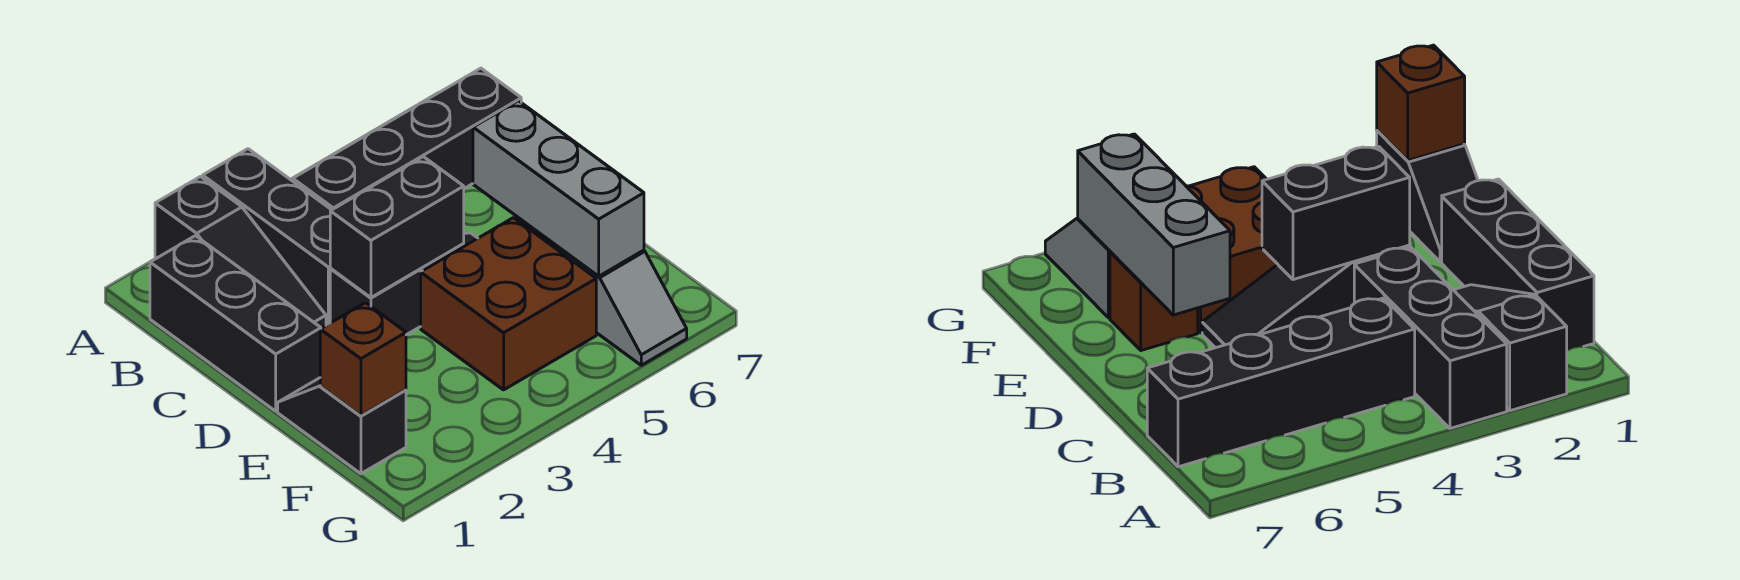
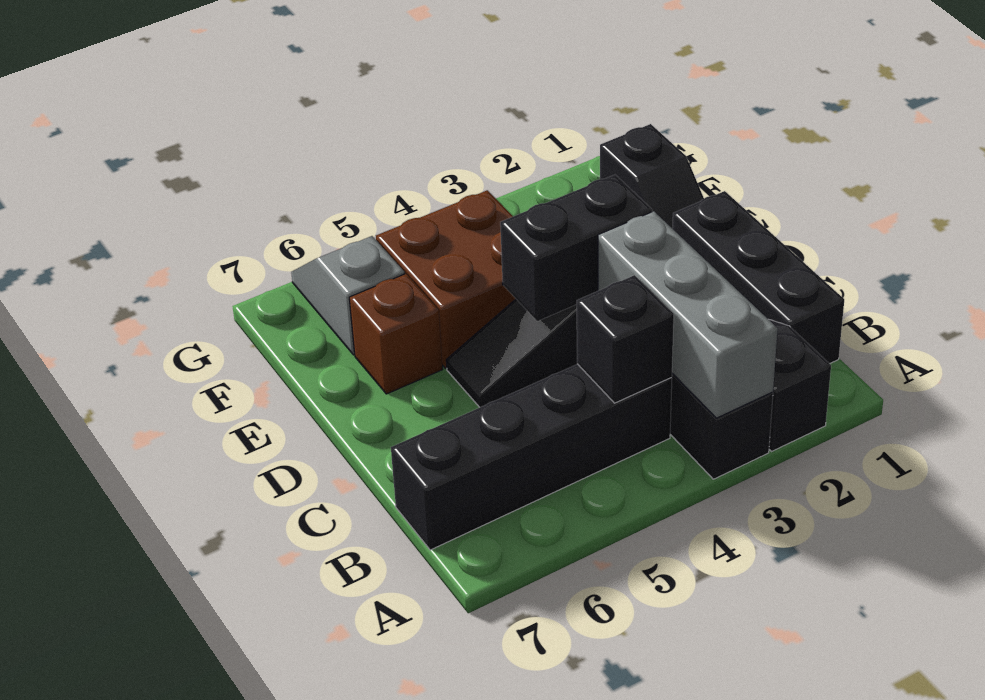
none -> black 1x1 brick [577,275,674,403]
grey 1x3 brick [473,101,644,276] -> grey 1x3 brick moved to [598,211,778,418]
brown 1x1 brick [320,303,406,416] -> none

